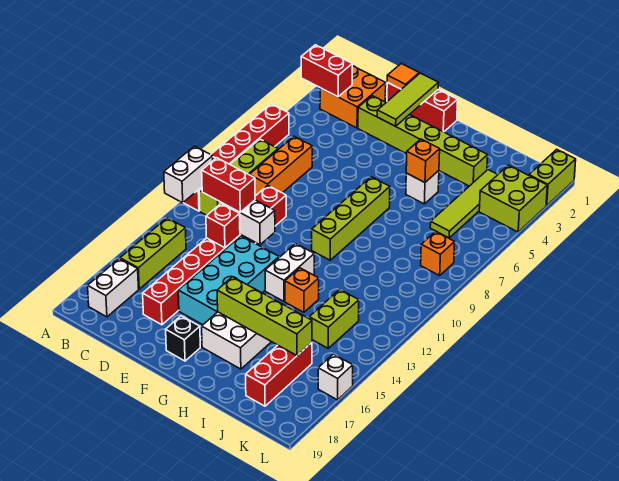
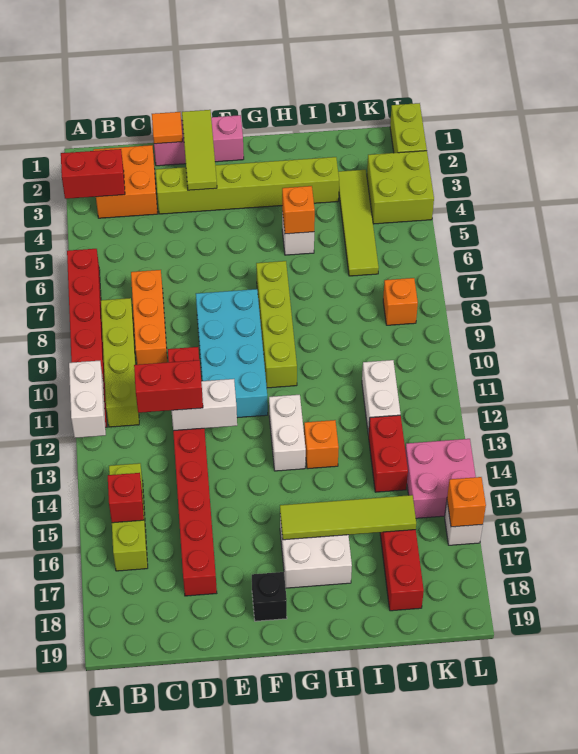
white 1x2 brick [88,258,139,317] -> white 1x2 brick moved to [362,360,401,435]
red 1x3 brick [387,83,458,132] -> pink 1x3 brick [154,115,244,166]
red 1x1 brick [206,204,240,248] -> red 1x1 brick moved to [108,473,144,523]
cyan 2x4 brick [178,236,279,325] -> cyan 2x4 brick moved to [196,289,268,418]
lime 1x4 brick [217,277,312,356] -> lime 1x4 tile [280,495,416,540]
lime 1x2 brick [309,289,359,348] -> red 1x2 brick [369,415,408,492]
none -> pink 2x2 brick [405,439,476,518]
none -> orange 1x1 brick [447,477,486,527]

